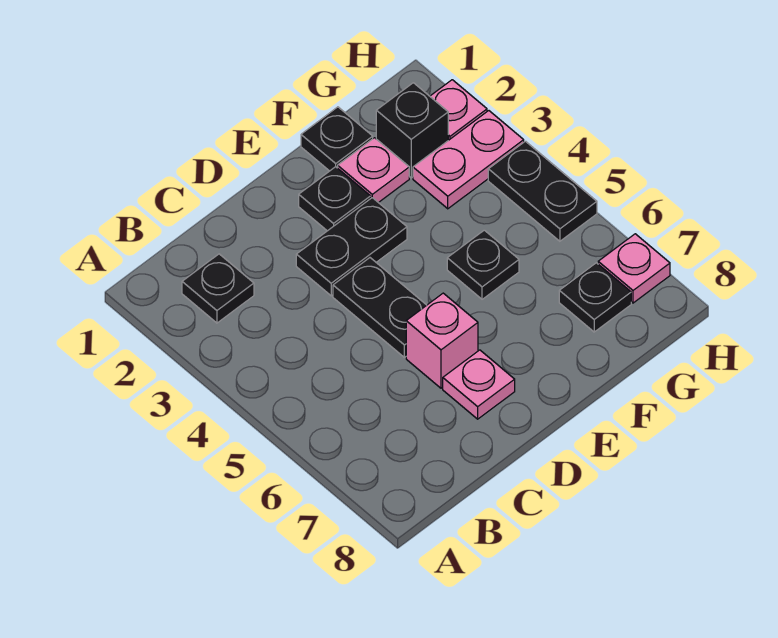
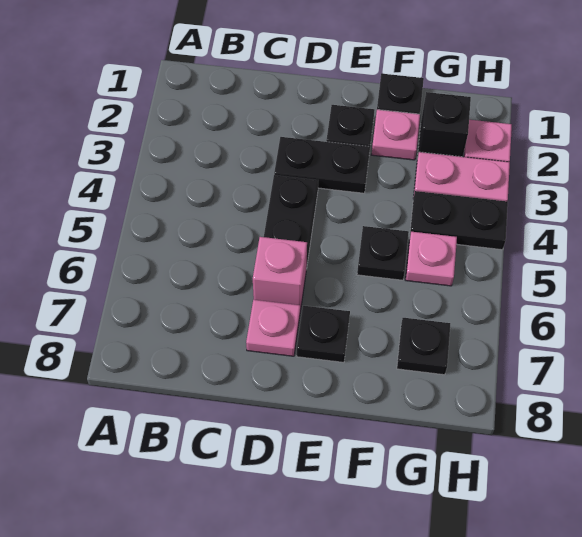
black 1x1 plate [182,254,254,323] -> black 1x1 plate moved to [297,306,350,362]
black 1x2 plate [488,141,597,241] -> black 1x2 plate turned to [410,191,508,250]
pink 1x1 plate [598,234,670,303] -> pink 1x1 plate moved to [406,232,457,286]

